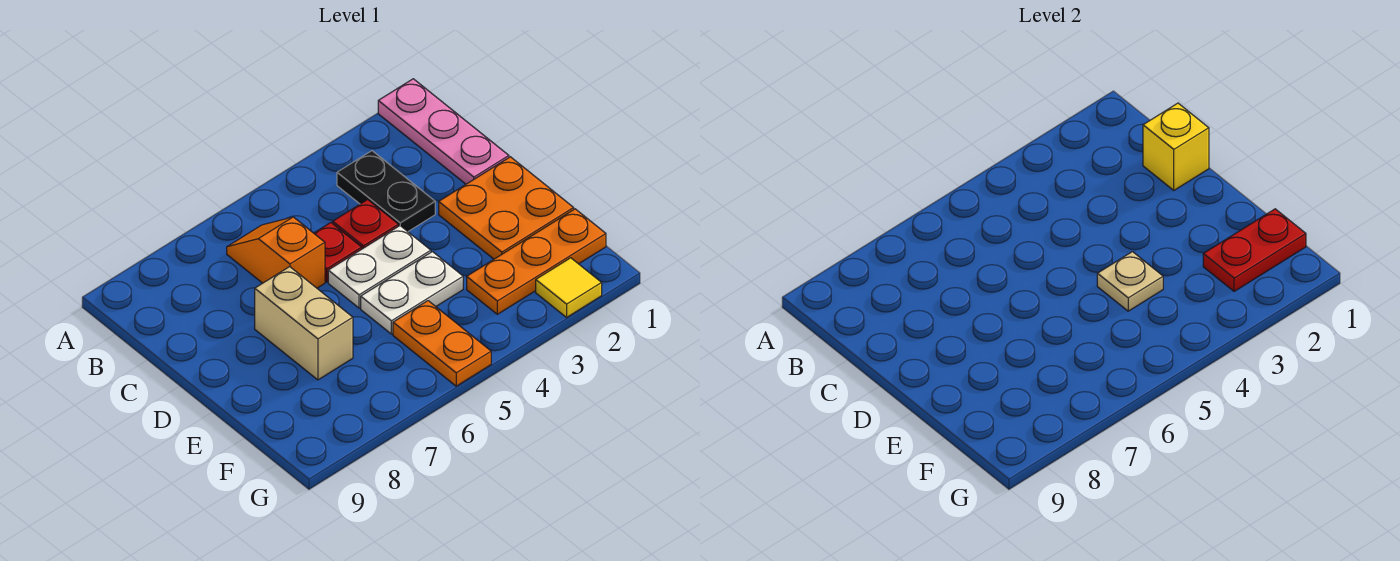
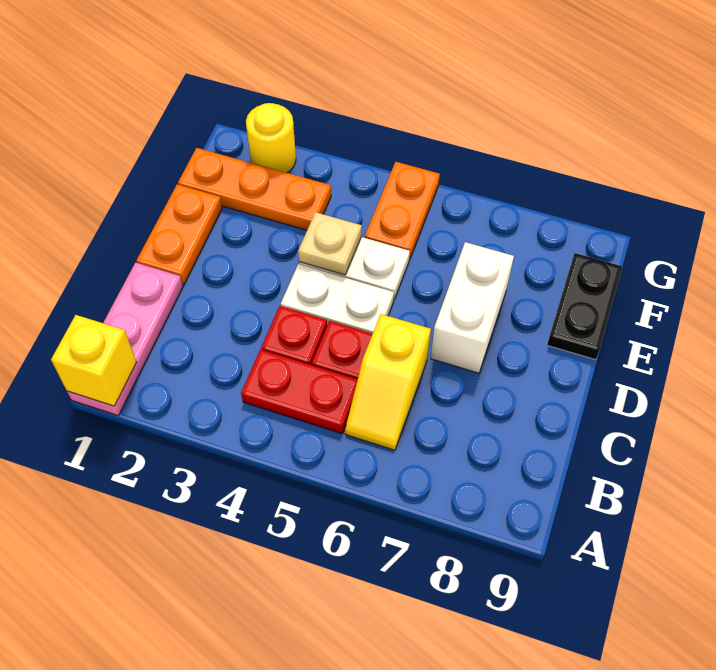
black 1x2 plate [337,151,435,231] -> black 1x2 plate moved to [547,253,622,360]
orange 1x2 slope [227,217,325,288] -> yellow 1x2 slope [345,314,431,450]
yellow 1x1 brick [1143,103,1209,190] -> yellow 1x1 brick moved to [51,315,137,406]
orange 2x2 plate [439,157,574,259] -> orange 1x2 plate [137,185,222,285]
tan 1x2 brick [255,267,353,380] -> white 1x2 brick [431,242,514,373]
red 1x2 plate [1203,209,1306,291] -> red 1x2 plate moved to [241,350,358,434]
yellow 1x1 tile [536,258,602,317] -> yellow 1x1 round brick [246,103,296,173]

